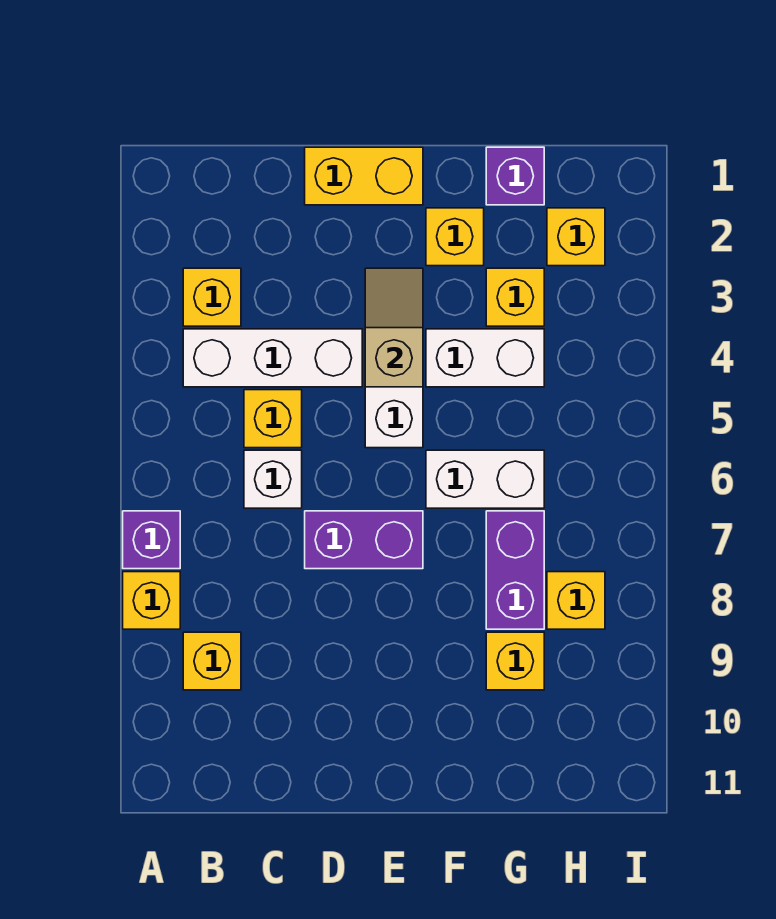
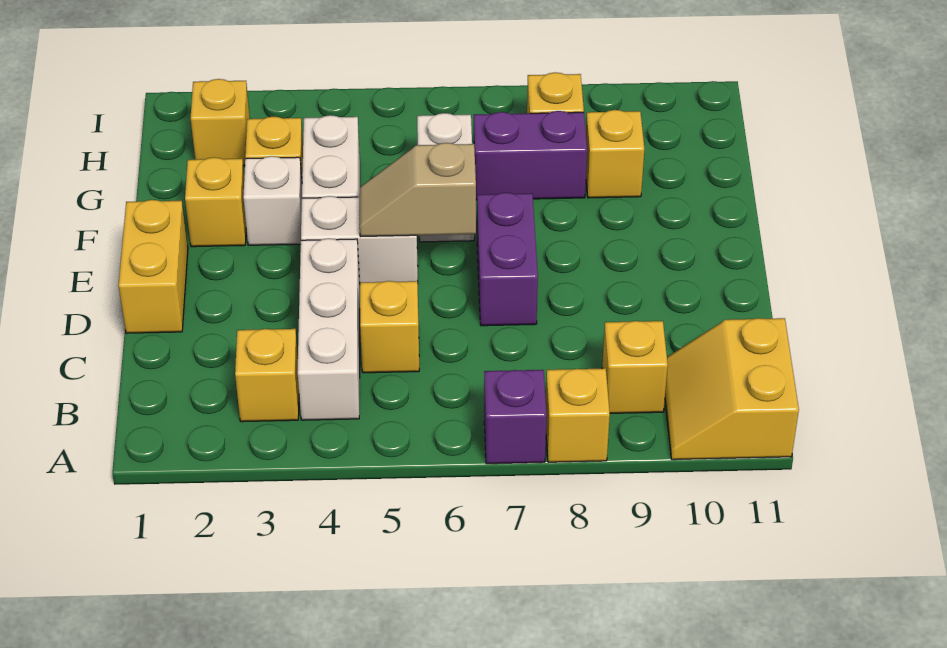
none -> yellow 2x2 slope [665,318,799,460]
white 1x1 brick [244,450,302,508] -> white 1x1 brick moved to [243,156,302,245]
tan 1x2 slope [365,268,423,387] -> tan 1x2 slope moved to [360,143,476,237]
purple 1x1 brick [486,147,544,205] -> none

